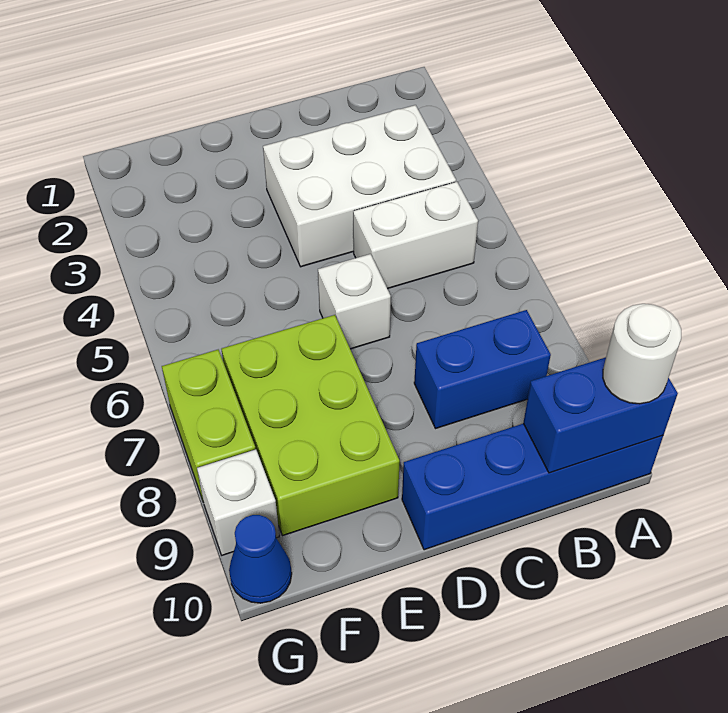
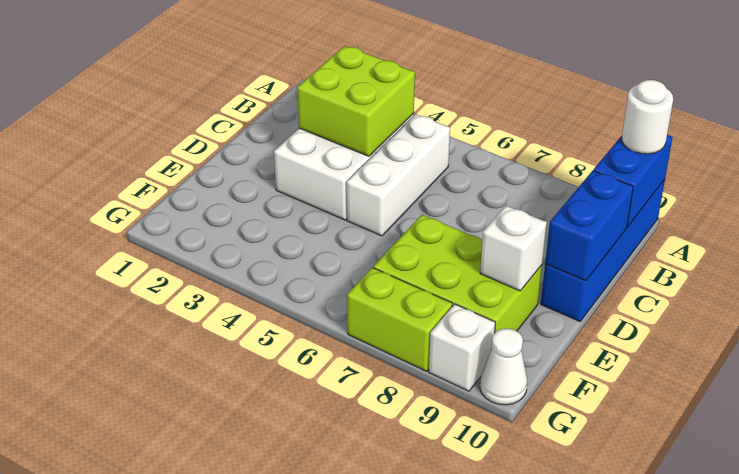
none -> lime 2x2 brick [297,46,415,156]
white 1x2 brick [353,182,478,289] -> white 1x3 brick [347,114,450,236]
blue 1x2 brick [414,310,551,429] -> blue 1x2 brick moved to [545,171,633,281]
white 1x1 brick [318,254,391,349] -> white 1x1 brick moved to [480,206,547,291]
blue 1x1 cone [229,515,292,603] -> white 1x1 cone [480,329,527,405]

